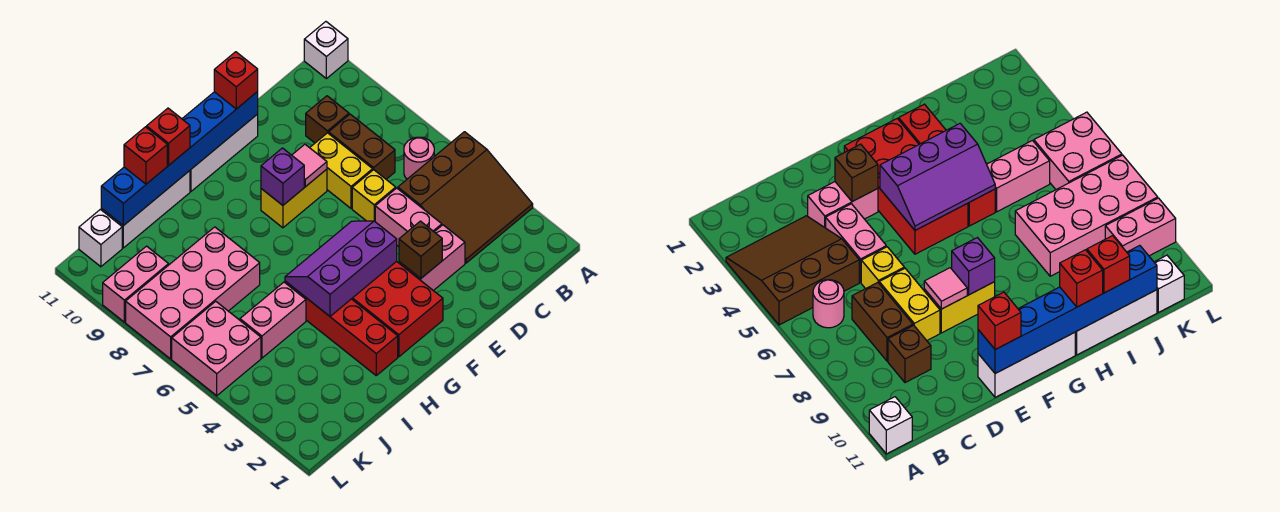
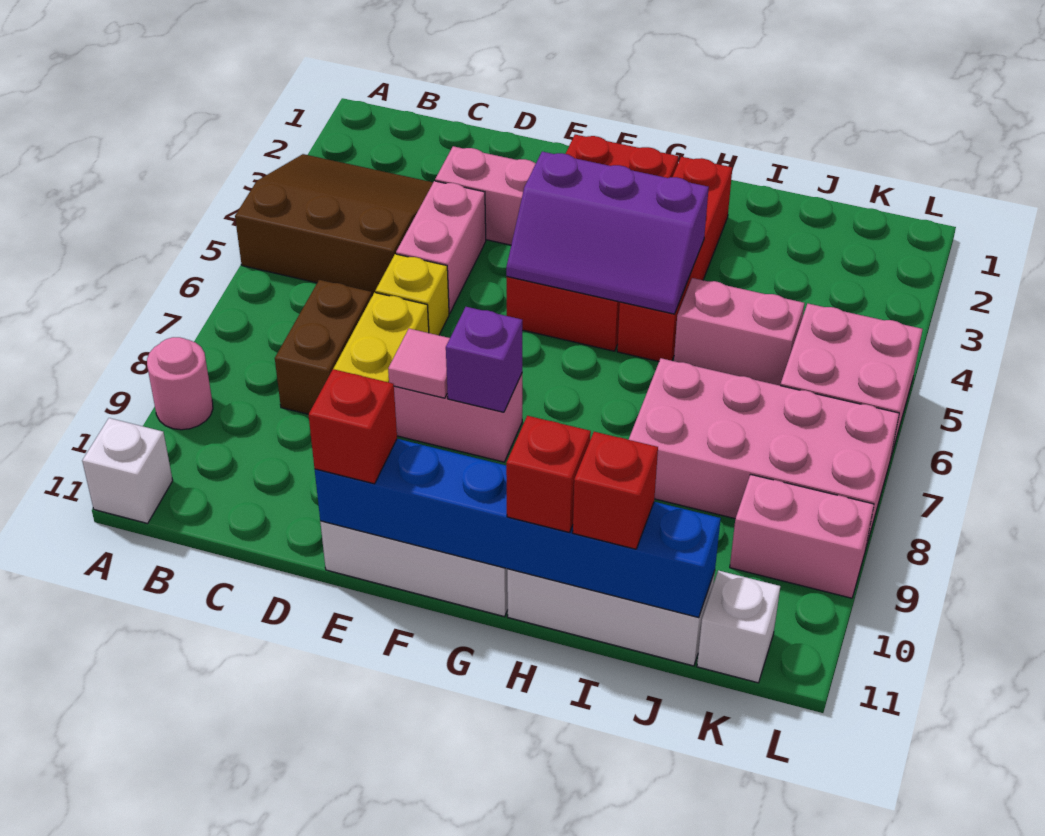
pink 1x1 round brick [404,137,434,179] -> pink 1x1 round brick moved to [147,337,213,430]
brown 1x1 brick [306,96,349,143] -> none
brown 1x1 brick [399,221,442,278] -> none
yellow 1x2 brick [261,169,327,228] -> pink 1x2 brick [394,374,522,462]

